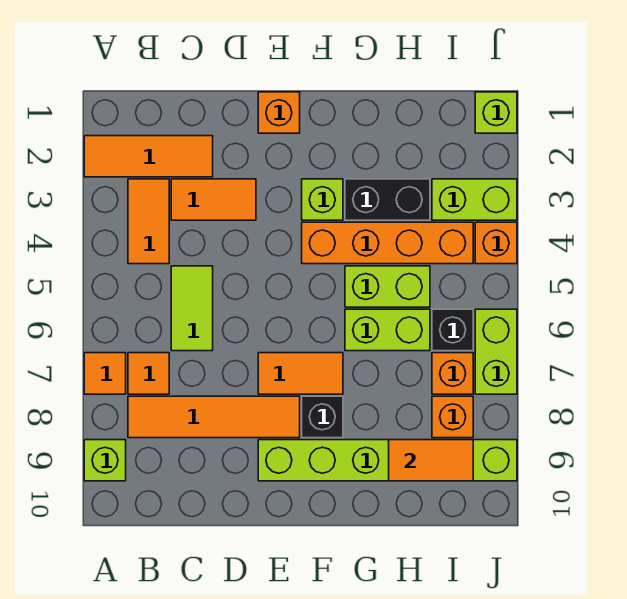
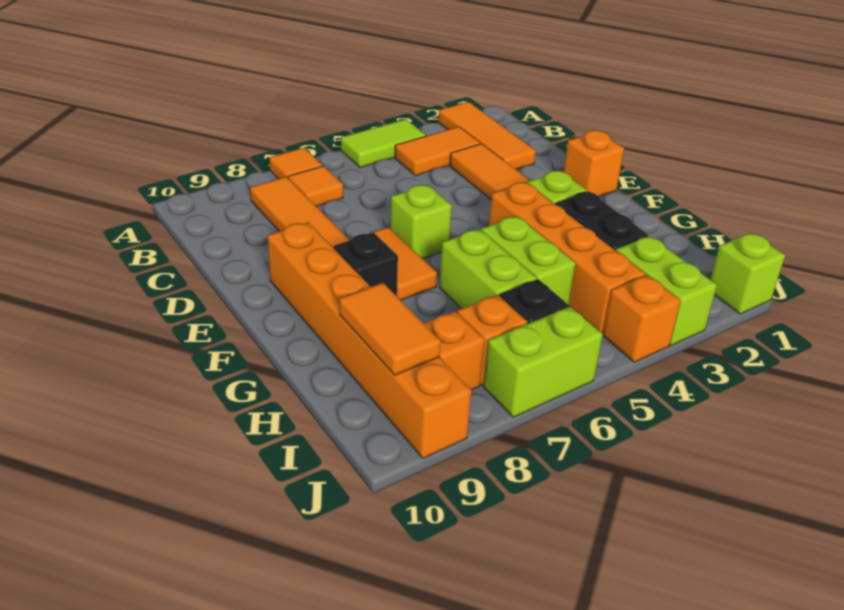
lime 1x1 brick [84,440,126,481] -> lime 1x1 brick moved to [390,185,452,259]
lime 1x2 tile [171,266,213,351] -> lime 1x2 tile moved to [341,119,426,168]
lime 1x6 brick [258,440,517,481] -> orange 1x6 brick [267,222,471,458]

